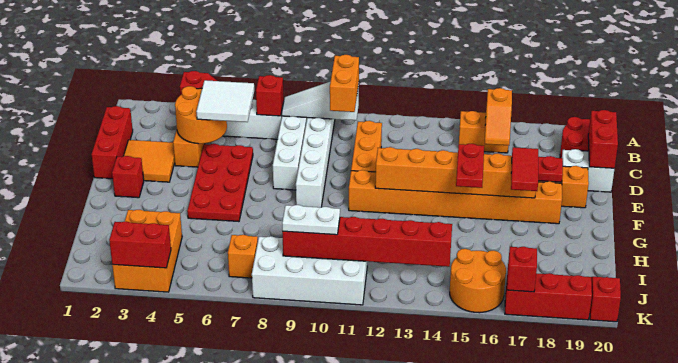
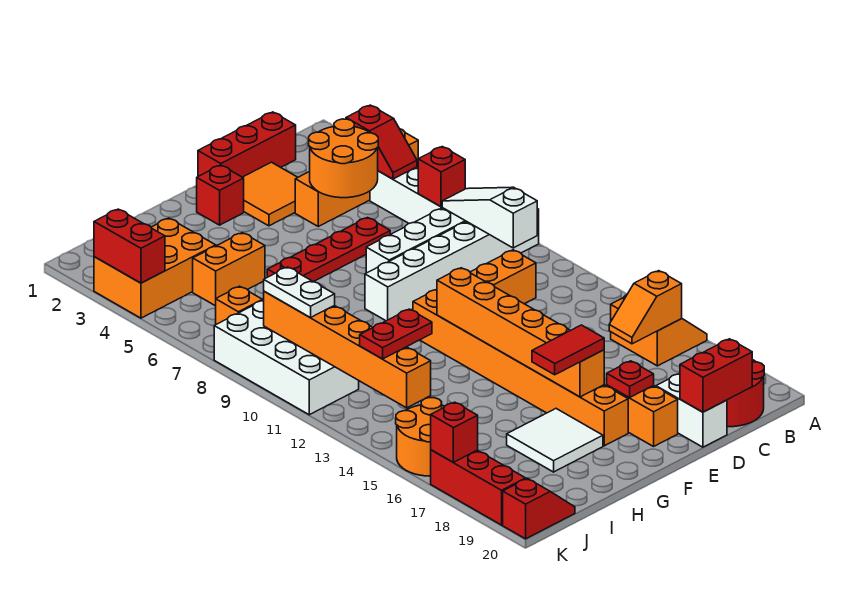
orange 1x2 brick [330,55,359,112] -> orange 1x2 brick moved to [193,233,265,306]
white 2x2 tile [196,80,254,122] -> white 2x2 tile moved to [507,409,603,472]
red 2x4 plate [187,144,253,222] -> red 1x4 plate [267,218,390,282]
red 1x2 plate [456,144,484,188] -> red 1x2 plate moved to [360,309,432,359]
red 1x6 brick [282,217,452,267] -> orange 1x6 brick [264,291,431,408]

